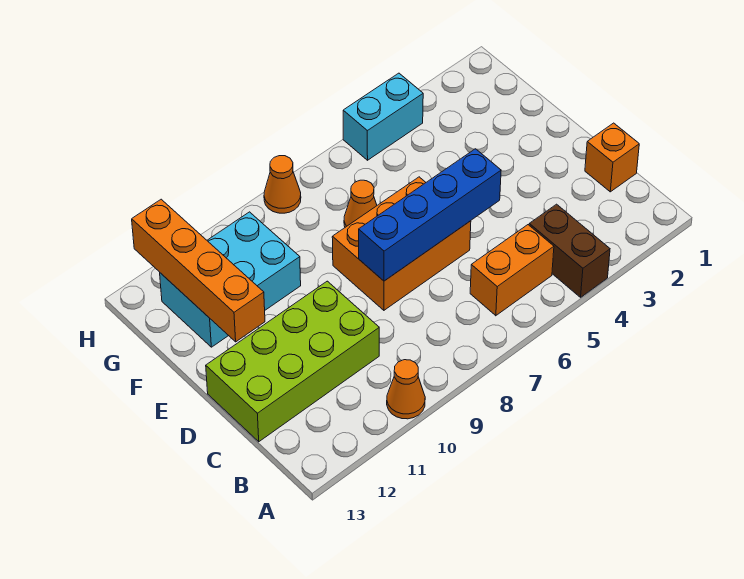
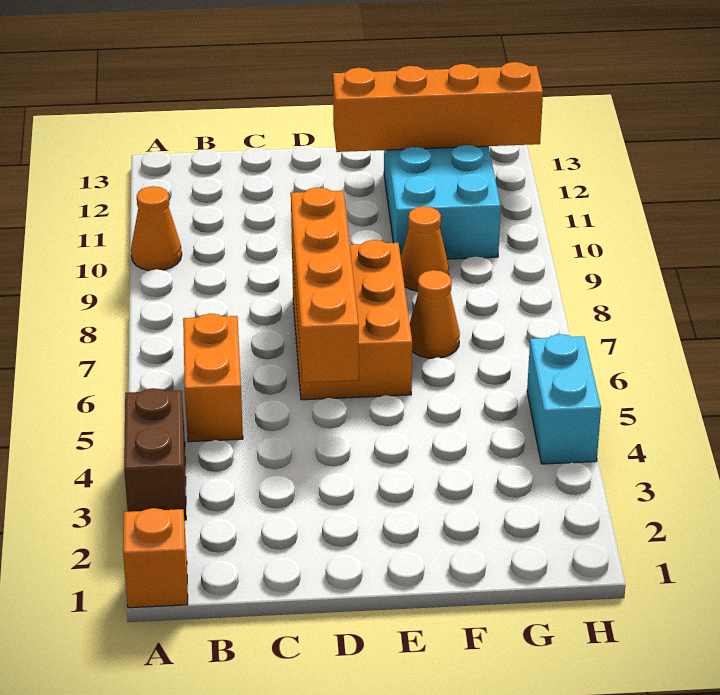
brown 1x2 brick [529,204,610,297] -> brown 1x2 brick turned to [124,388,186,520]
orange 1x1 brick [585,123,639,192] -> orange 1x1 brick moved to [123,508,188,608]
lime 2x4 brick [206,281,379,442] -> none
blue 1x4 brick [359,149,501,281] -> orange 1x4 brick [291,187,359,383]
orange 1x1 cone [264,156,301,213] -> orange 1x1 cone moved to [401,206,449,291]

